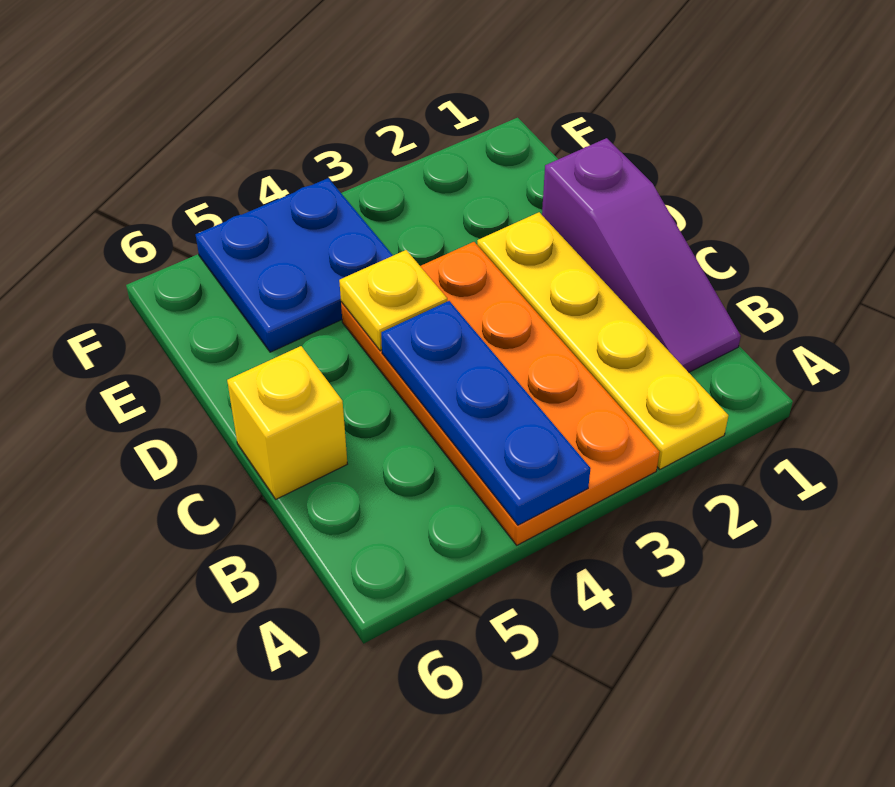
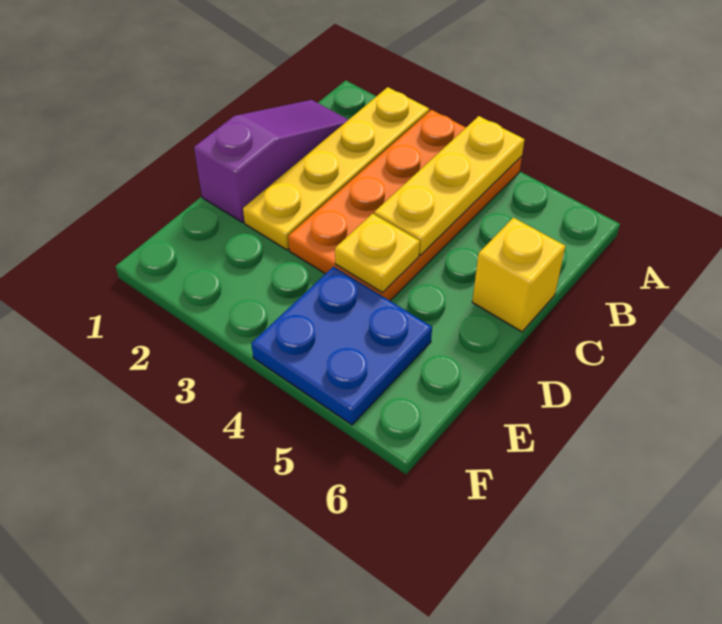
blue 1x3 plate [381,301,591,525] -> yellow 1x3 plate [374,116,525,255]

